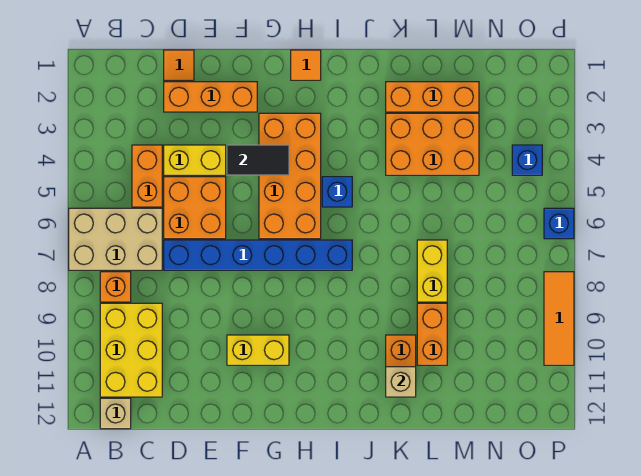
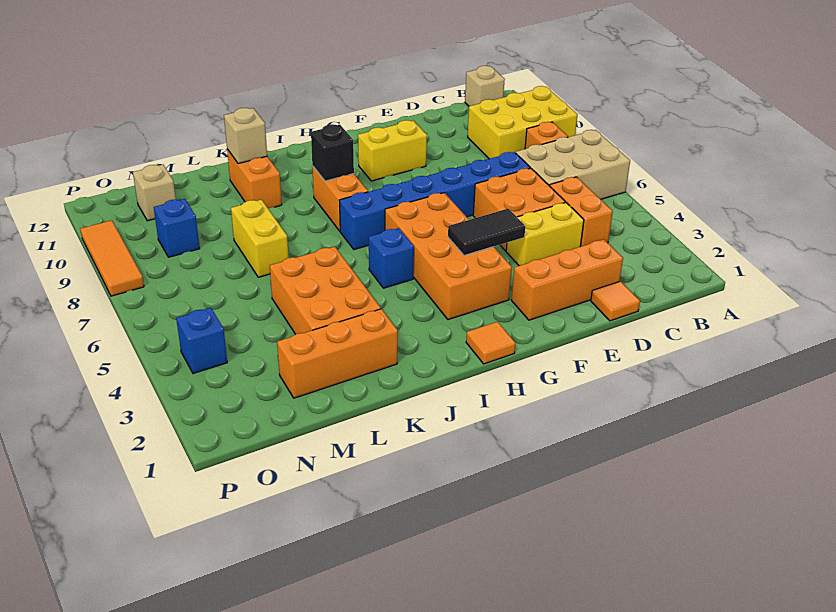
yellow 2x3 brick [100,303,162,397] -> yellow 2x3 brick turned to [468,86,578,159]
none -> black 1x1 brick [311,124,354,181]
orange 2x3 brick [386,113,479,175] -> orange 2x3 brick turned to [270,247,381,334]
orange 1x2 brick [417,303,447,365] -> orange 1x2 brick moved to [312,166,368,231]
none -> tan 1x1 brick [133,165,176,221]
blue 1x1 brick [544,208,574,239] -> blue 1x1 brick moved to [154,199,200,257]

